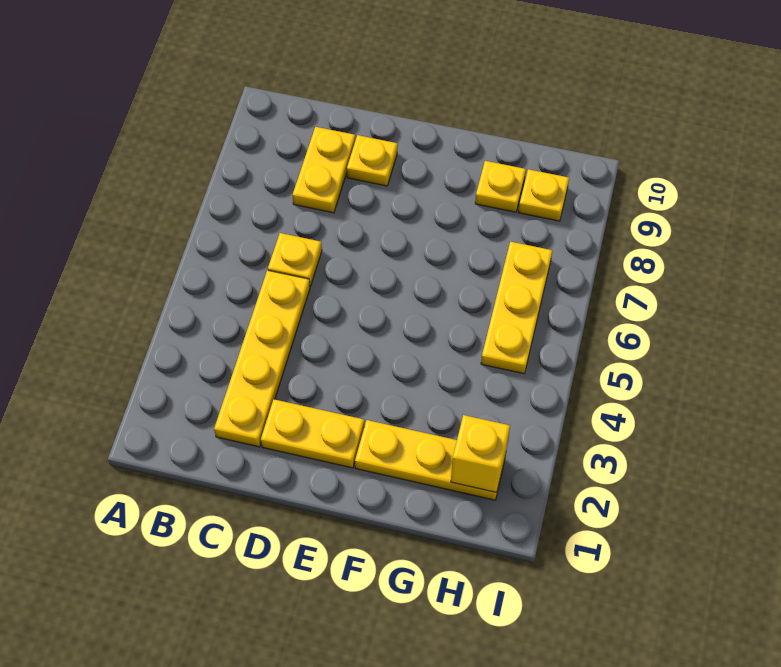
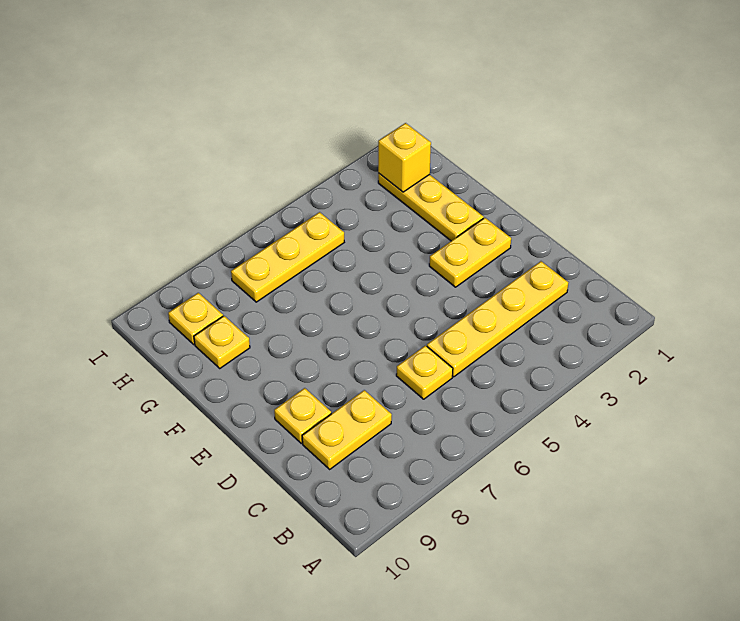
yellow 1x2 plate [261,399,364,468] -> yellow 1x2 plate turned to [429,218,511,287]

